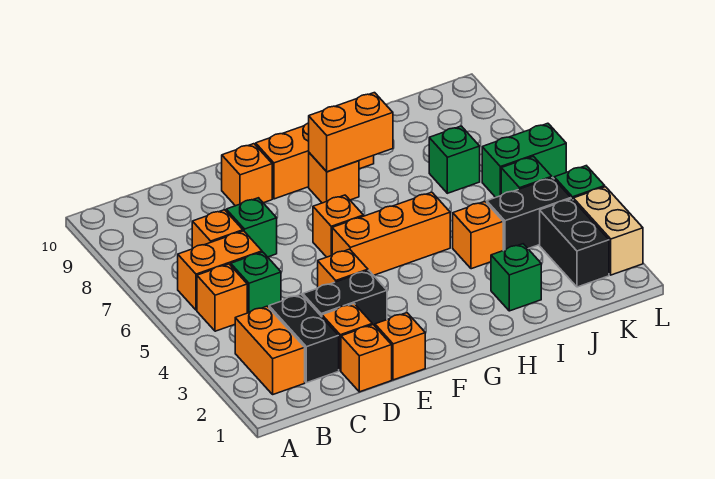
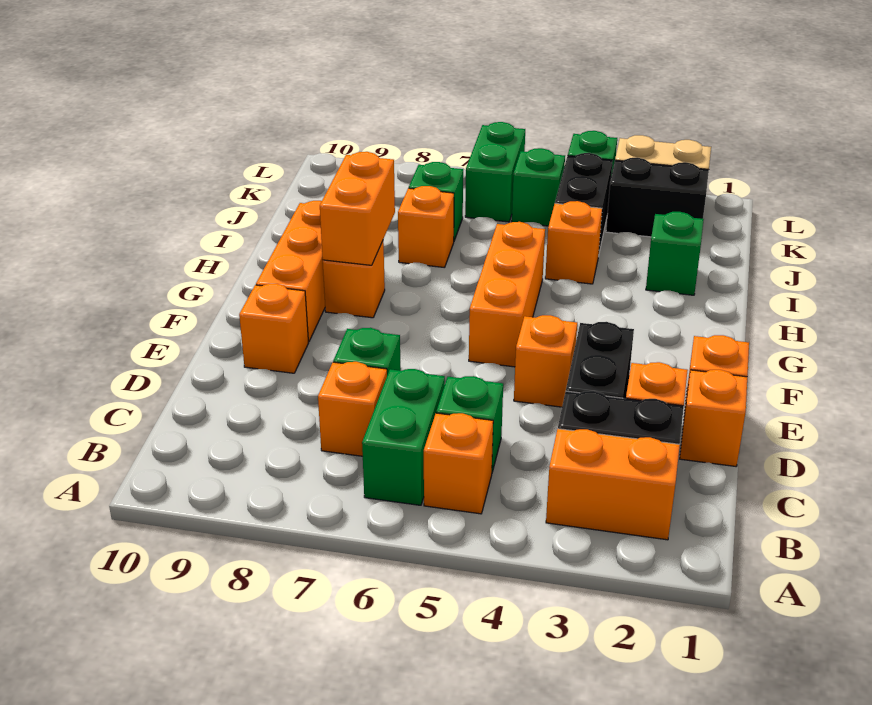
orange 1x2 brick [178,231,262,310] -> green 1x2 brick [362,369,445,505]
orange 1x1 brick [313,195,363,257] -> orange 1x1 brick moved to [398,186,454,268]

